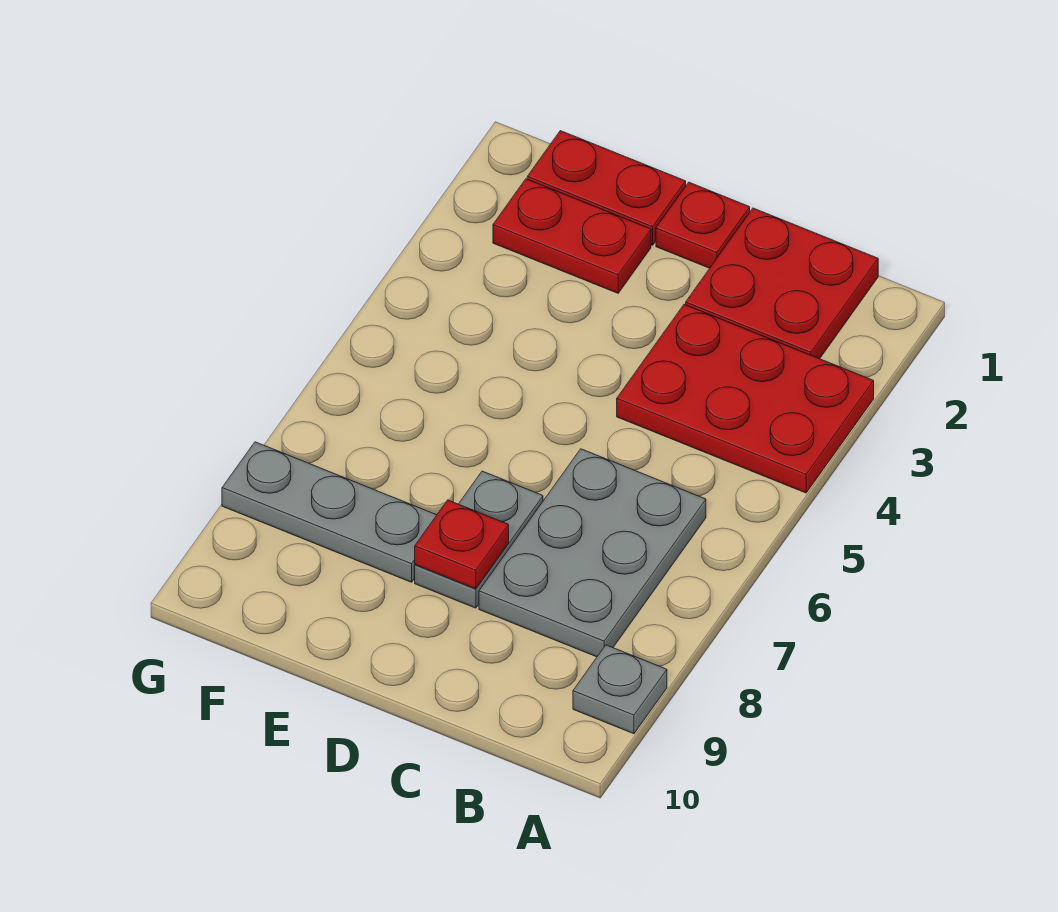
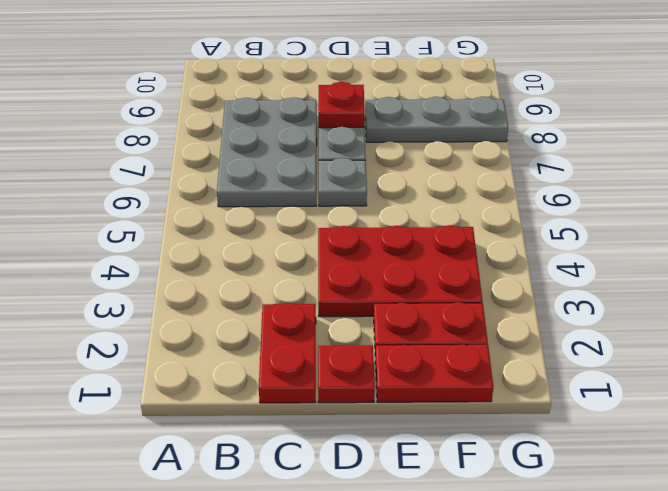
red 2x3 plate [617,305,874,493] -> red 2x3 plate moved to [318,225,483,317]
grey 1x1 plate [573,645,667,734] -> grey 1x1 plate moved to [319,158,367,206]
red 2x2 plate [686,208,878,359] -> red 1x2 plate [259,303,316,403]

